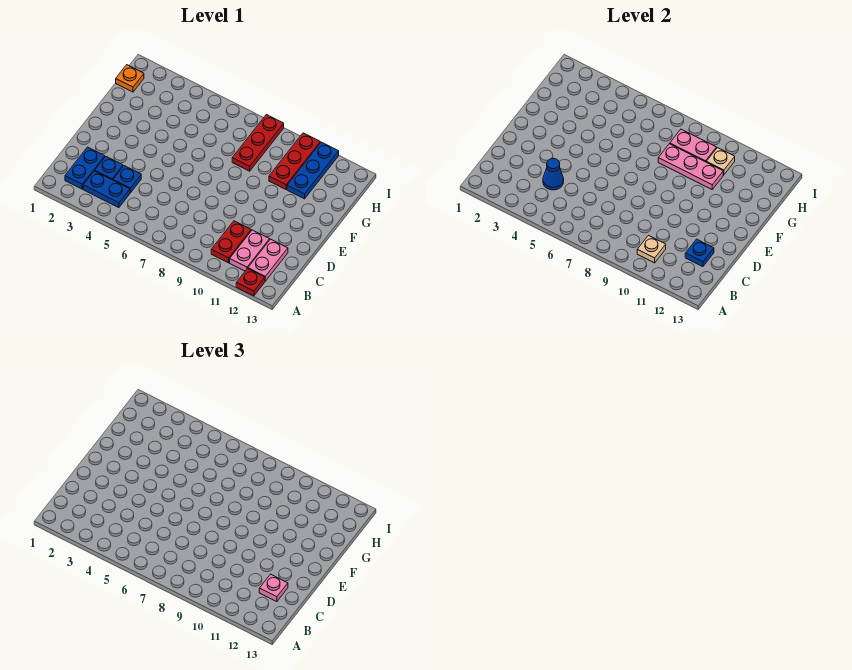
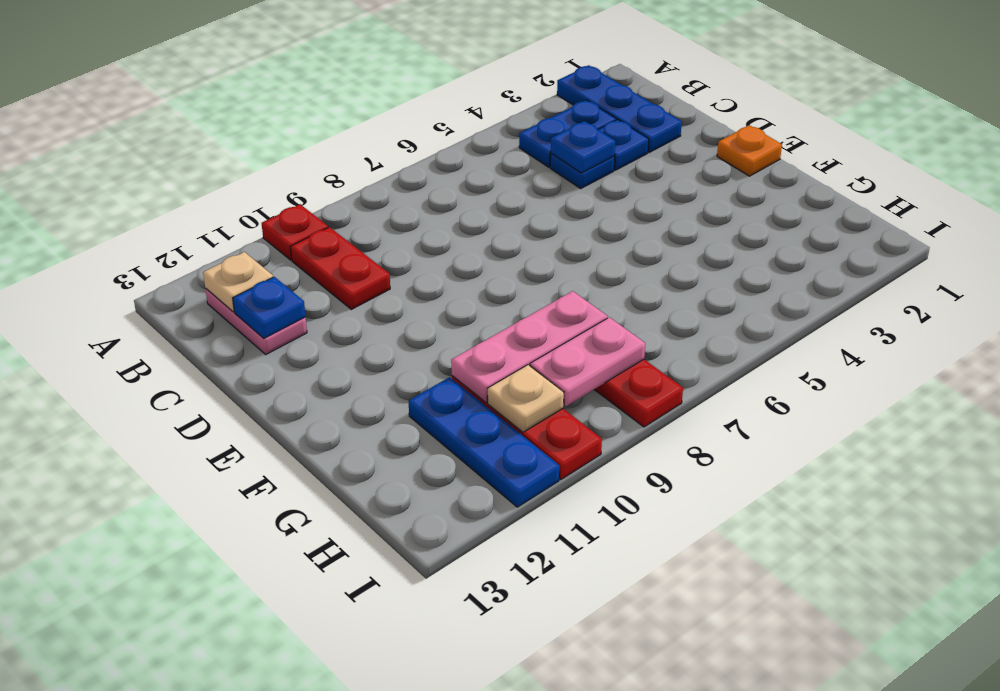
red 1x1 plate [236,269,265,296] -> red 1x1 plate moved to [262,204,328,260]
blue 1x2 plate [65,147,105,189] -> blue 1x3 plate [557,65,682,152]
tan 1x1 plate [637,236,666,263] -> tan 1x1 plate moved to [203,252,273,312]
pink 1x2 plate [230,230,270,271] -> none
blue 1x1 cone [543,159,564,190] -> blue 1x1 plate [551,121,615,173]
pink 1x1 plate [259,574,288,602] -> none
orange 1x1 plate [116,65,144,92] -> orange 1x1 plate moved to [717,125,782,176]

